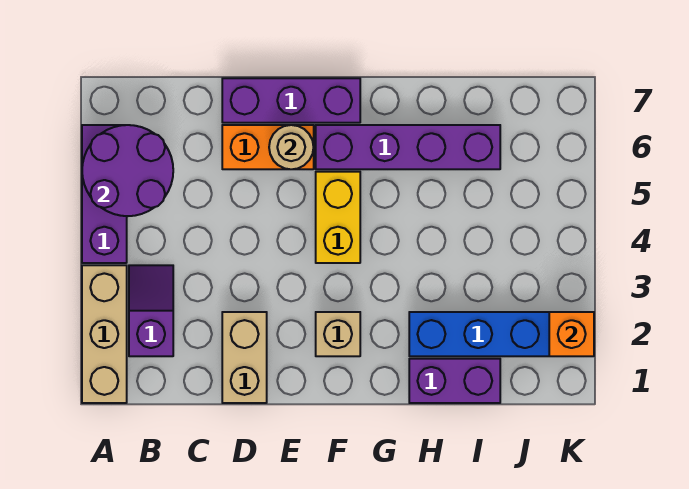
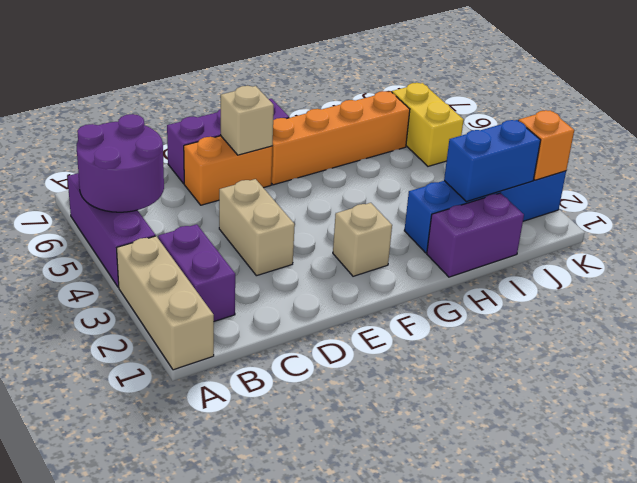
purple 1x2 slope [129,265,173,356] -> purple 1x2 brick [158,224,235,321]
tan 1x2 brick [222,312,267,403] -> tan 1x2 brick moved to [219,179,295,276]
tan 1x1 round brick [269,125,314,169] -> tan 1x1 brick [221,86,274,155]
yellow 1x2 brick [316,172,360,263] -> yellow 1x2 brick moved to [392,83,464,166]
purple 1x4 brick [316,125,500,169] -> orange 1x4 brick [271,91,410,185]
none -> blue 1x2 brick [444,120,541,202]

